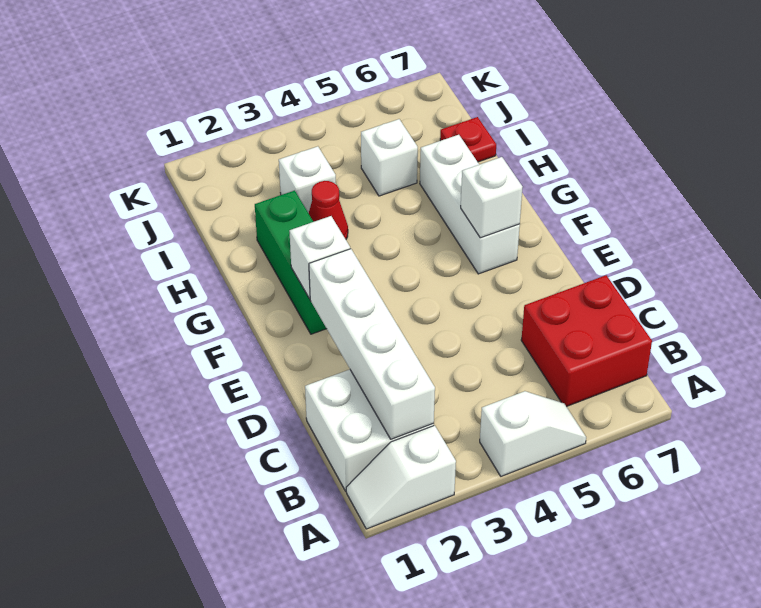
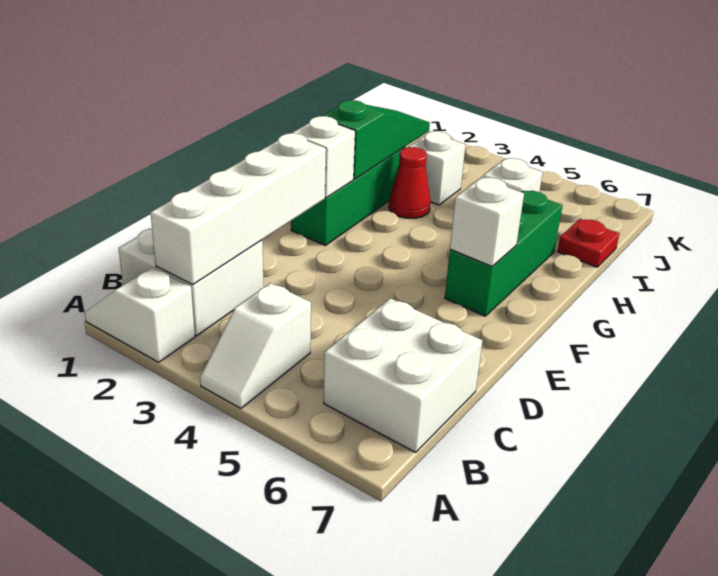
white 1x2 slope [480,391,586,476] -> white 1x2 slope turned to [200,283,311,408]
red 2x2 brick [521,275,652,407] -> white 2x2 brick [324,298,482,452]
white 1x3 brick [420,135,520,274] -> green 1x3 brick [445,191,563,316]
none -> green 1x3 slope [322,100,430,179]

